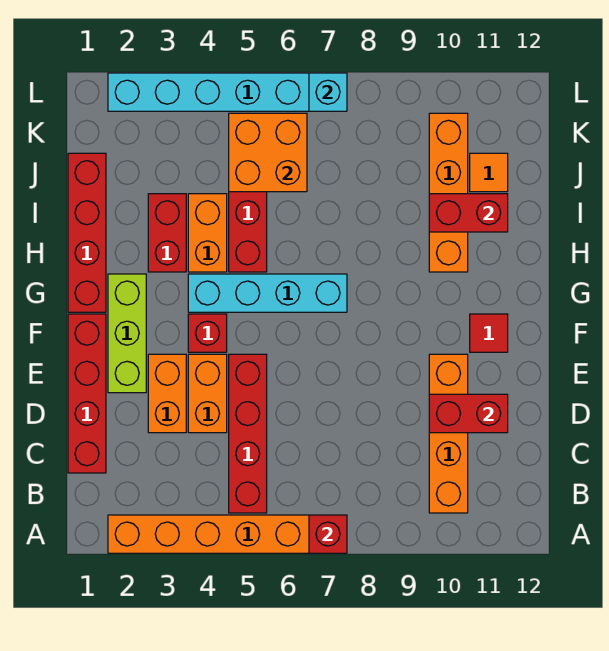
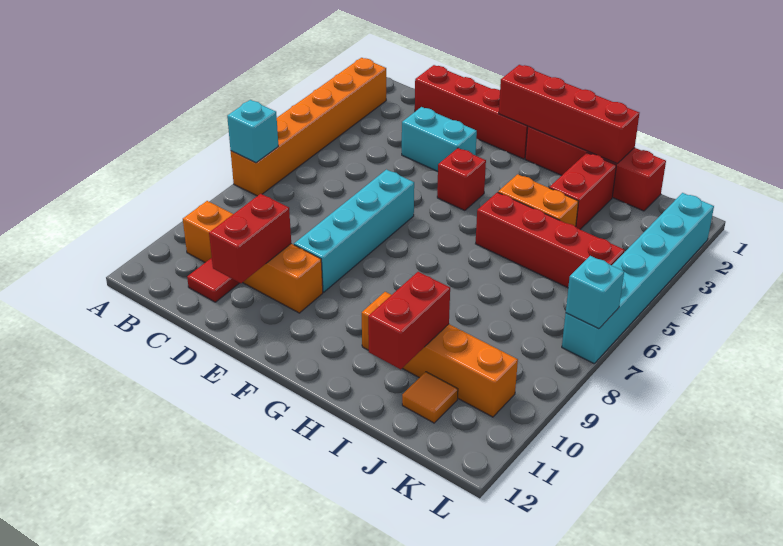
red 1x1 brick [309,515,347,553] -> cyan 1x1 brick [227,100,278,163]
red 1x4 brick [229,354,267,513] -> red 1x4 brick moved to [499,65,639,163]
orange 1x2 brick [148,354,186,433] -> cyan 1x2 brick [402,107,477,171]
orange 1x2 brick [188,354,227,433] -> none
lime 1x3 brick [108,274,146,393] -> none
red 1x1 tile [470,314,508,352] -> red 1x1 tile moved to [187,258,239,302]
cyan 1x4 brick [188,274,347,312] -> cyan 1x4 brick moved to [294,170,414,292]
red 1x2 brick [148,194,186,272] -> red 1x2 brick turned to [549,153,616,229]
orange 2x2 brick [229,113,307,192] -> none

